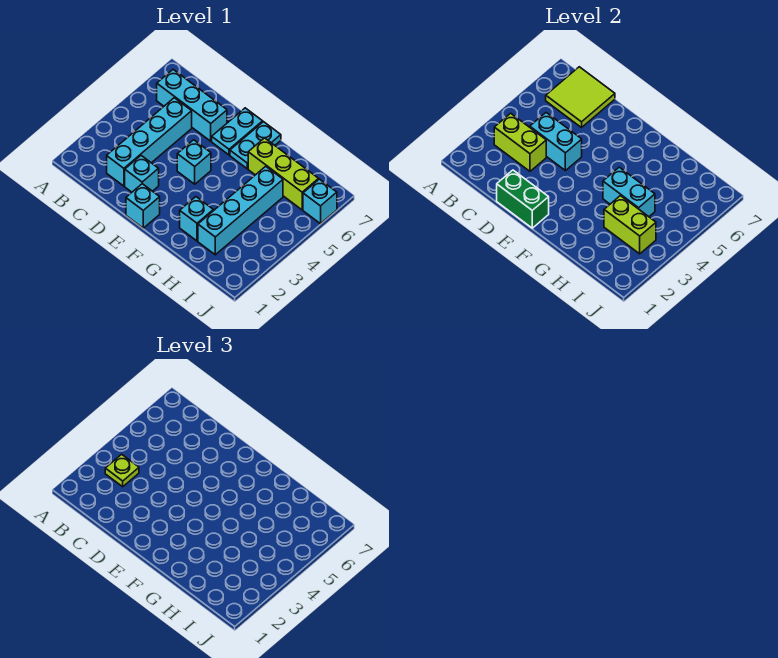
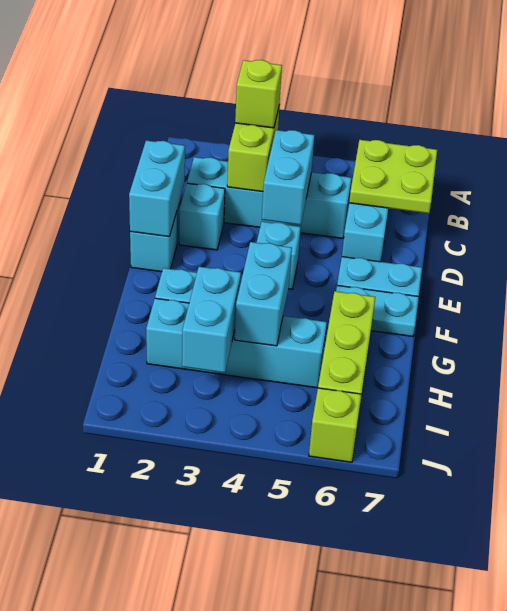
lime 1x1 plate [105,454,139,487] -> lime 1x1 brick [235,60,282,128]
lime 2x2 tile [546,67,615,128] -> lime 2x2 plate [349,140,437,213]
green 1x2 brick [497,170,549,228] -> cyan 1x2 brick [129,140,185,237]
lime 1x2 brick [604,196,656,254] -> cyan 1x2 brick [182,267,241,373]
cyan 1x1 brick [303,179,337,224] -> lime 1x1 brick [309,388,361,462]

